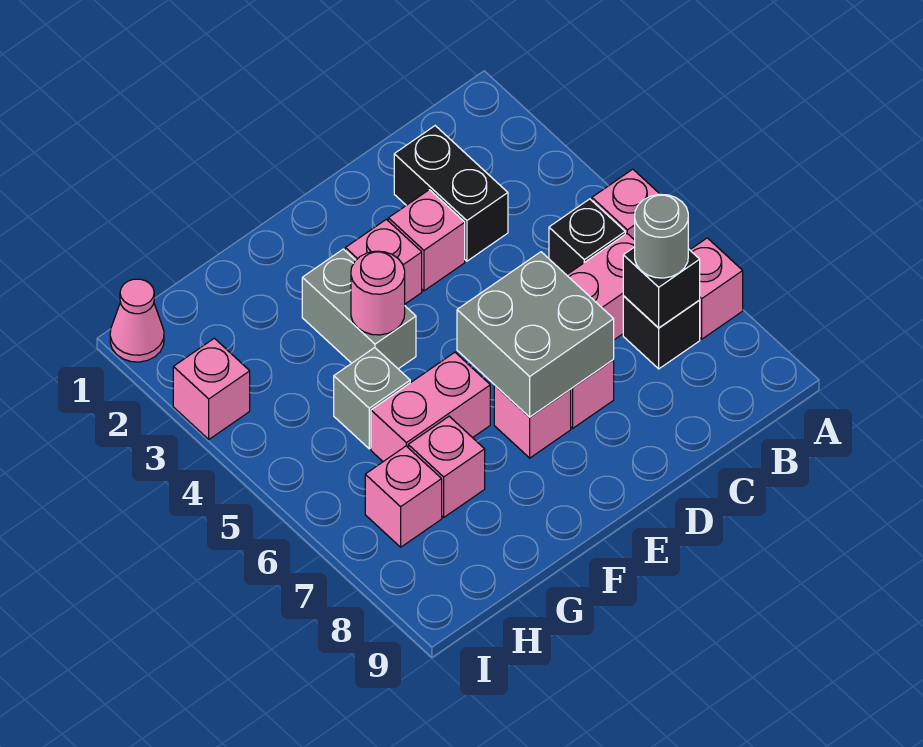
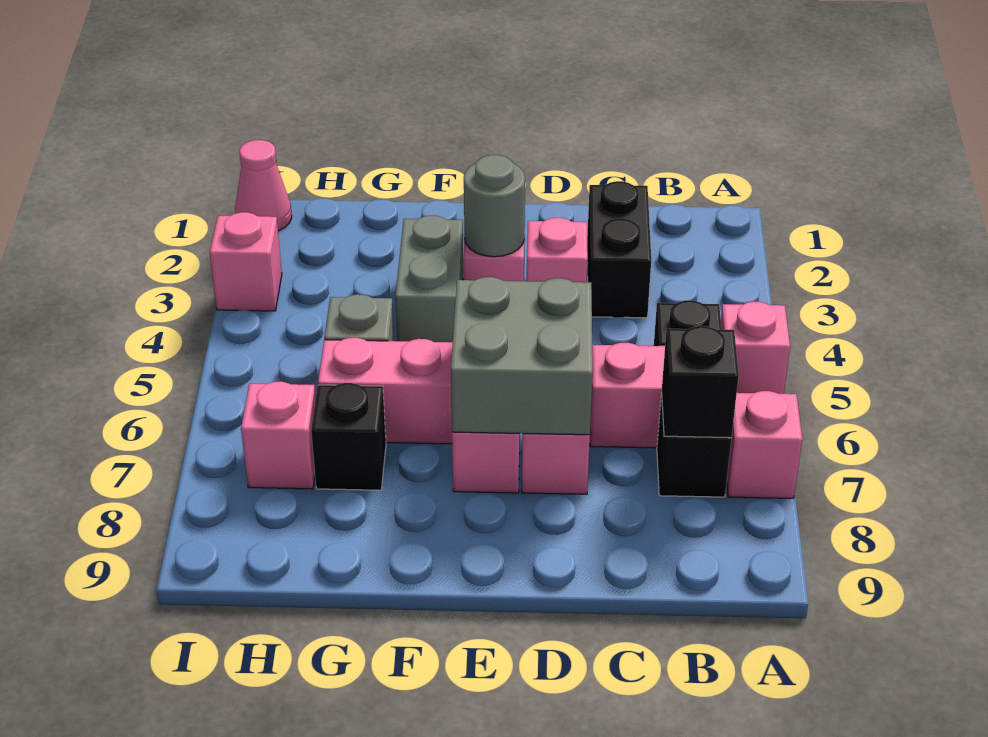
grey 1x1 round brick [635,194,688,278] -> grey 1x1 round brick moved to [464,155,525,257]
pink 1x1 round brick [351,251,405,335] -> none
pink 1x1 brick [408,416,485,517] -> black 1x1 brick [311,383,386,490]

